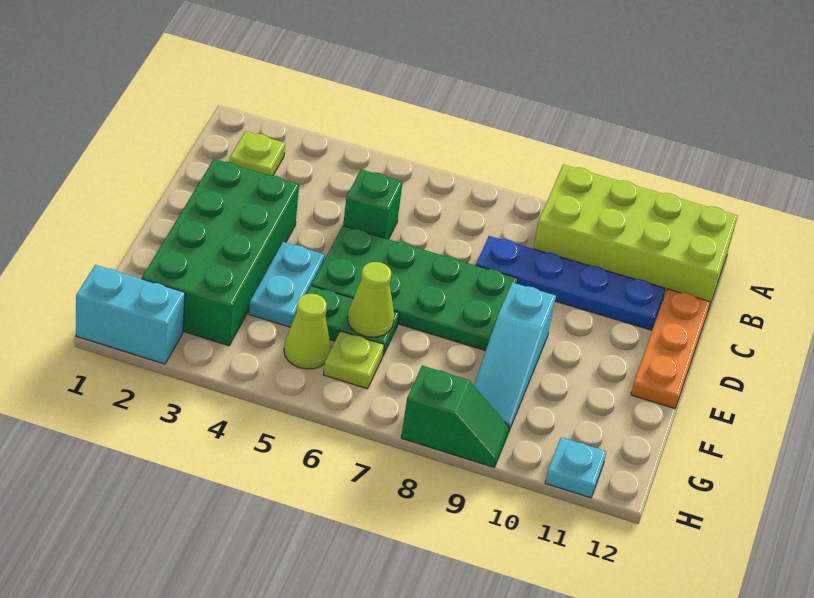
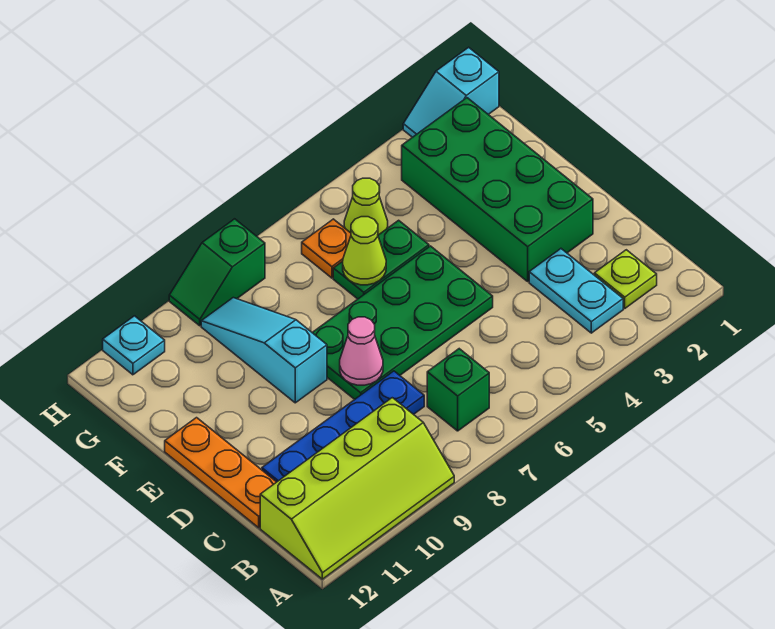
lime 2x4 brick [533,165,738,307] -> lime 2x4 slope [260,398,454,579]
green 1x1 brick [343,169,403,239] -> green 1x1 brick moved to [427,349,489,431]
none -> pink 1x1 cone [340,317,383,385]
cyan 1x2 plate [249,242,325,327] -> cyan 1x2 plate moved to [529,249,623,333]
lime 1x1 plate [323,331,384,389] -> orange 1x1 plate [302,219,351,278]
cyan 1x2 brick [76,265,185,364] -> cyan 1x2 slope [403,47,499,137]

